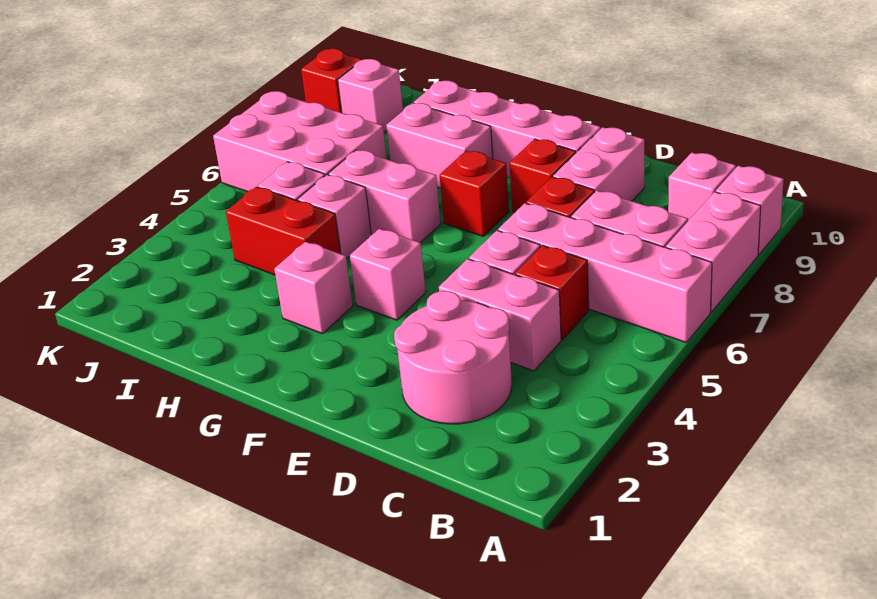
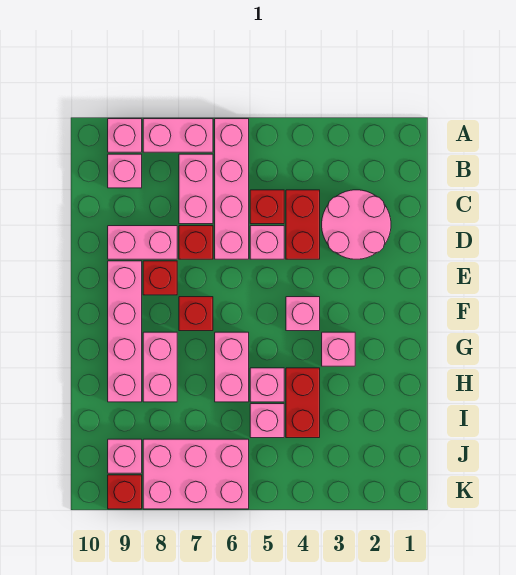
pink 1x2 brick [439,259,561,371] -> red 1x2 brick [286,190,320,259]
pink 2x3 brick [213,91,387,192] -> pink 2x3 brick turned to [143,439,249,509]

